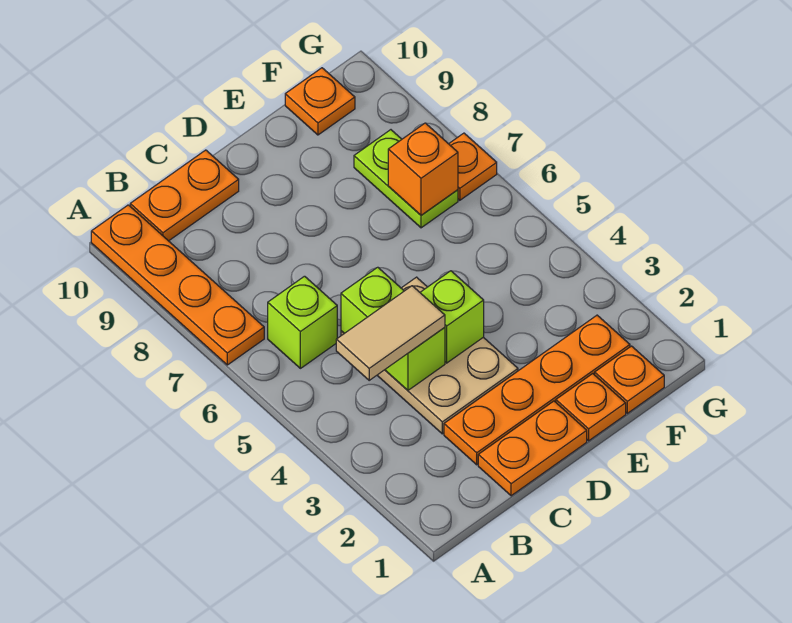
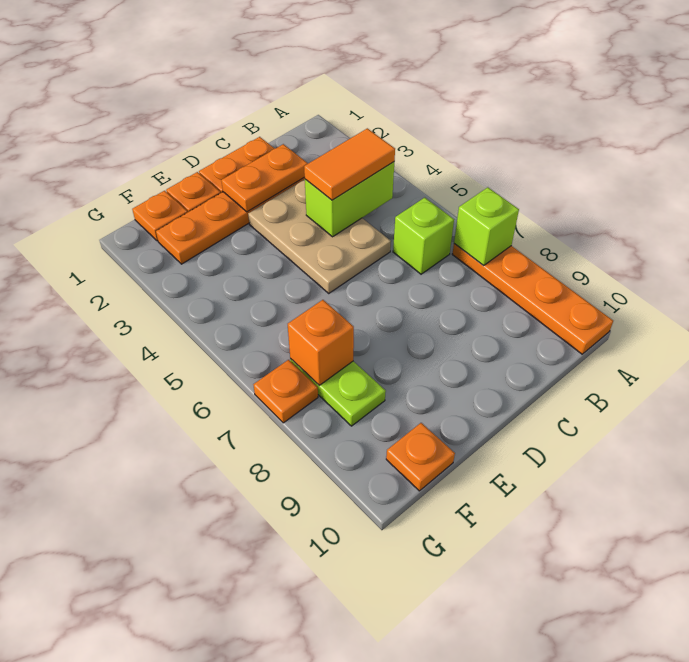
tan 1x2 tile [336,286,445,380] -> orange 1x2 tile [304,128,395,200]
orange 1x2 plate [130,150,239,241] -> orange 1x2 plate moved to [221,144,308,212]
lime 1x2 brick [341,267,445,390] -> lime 1x2 brick turned to [305,162,394,237]
lime 1x1 brick [420,271,484,363] -> lime 1x1 brick moved to [454,187,519,266]

